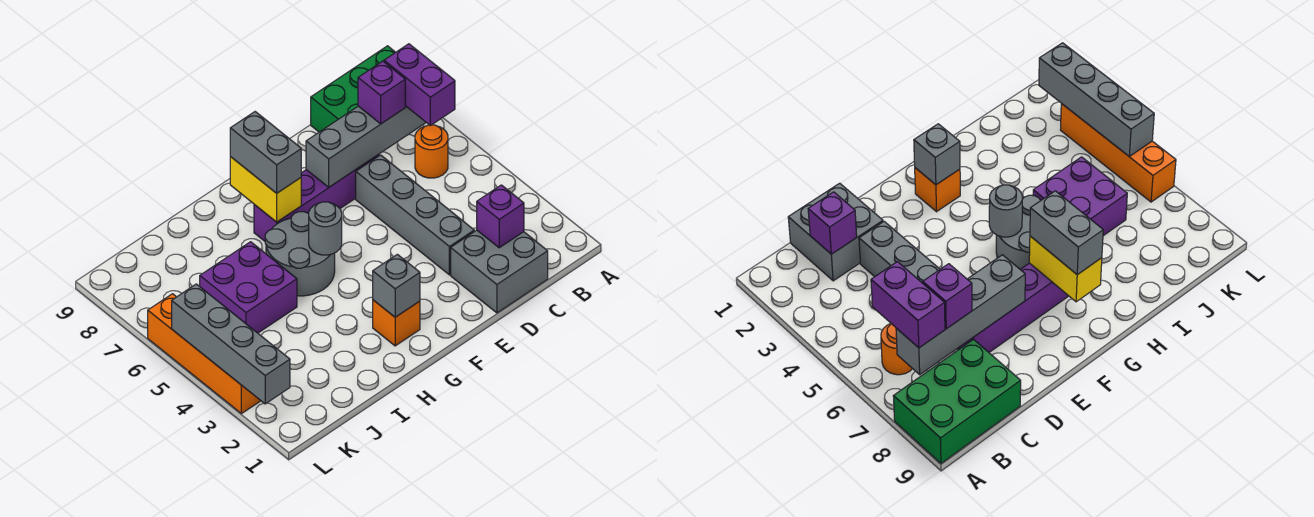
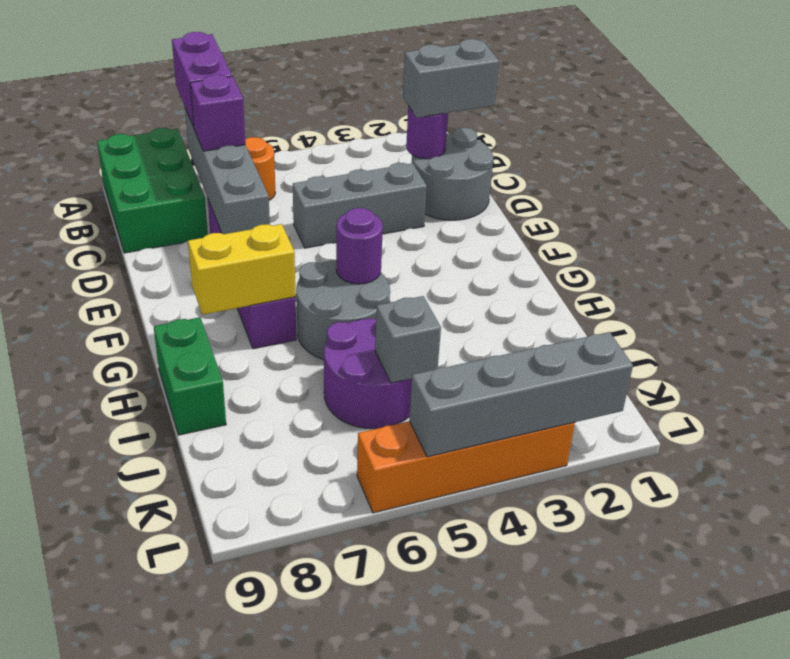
purple 1x2 brick [384,44,455,125] -> purple 1x2 brick turned to [172,32,232,127]
grey 2x2 brick [451,230,548,313] -> grey 2x2 round brick [412,128,493,220]
purple 1x1 brick [477,185,524,248] -> purple 1x1 round brick [406,106,448,159]
grey 1x4 brick [356,155,474,275] -> grey 1x3 brick [293,163,427,248]
orange 1x1 brick [373,300,420,346] -> none
grey 1x1 brick [373,254,420,317] -> grey 1x1 brick moved to [375,296,441,383]
grey 1x1 round brick [309,202,342,255] -> purple 1x1 round brick [336,208,383,284]
grey 1x2 brick [230,112,301,193] -> grey 1x2 brick moved to [403,39,499,118]
none -> green 1x2 brick [154,317,226,435]
purple 2x2 brick [200,242,297,333] -> purple 2x2 round brick [324,319,412,429]

